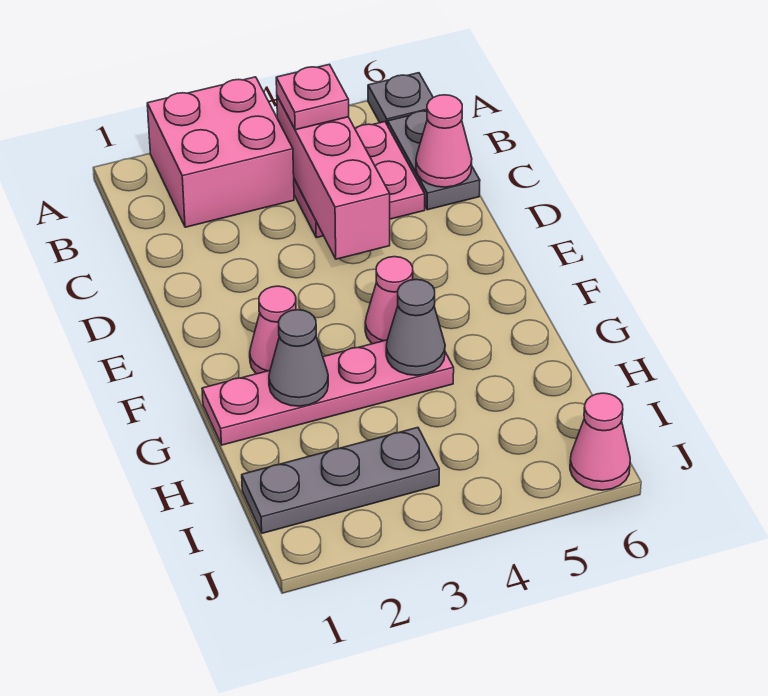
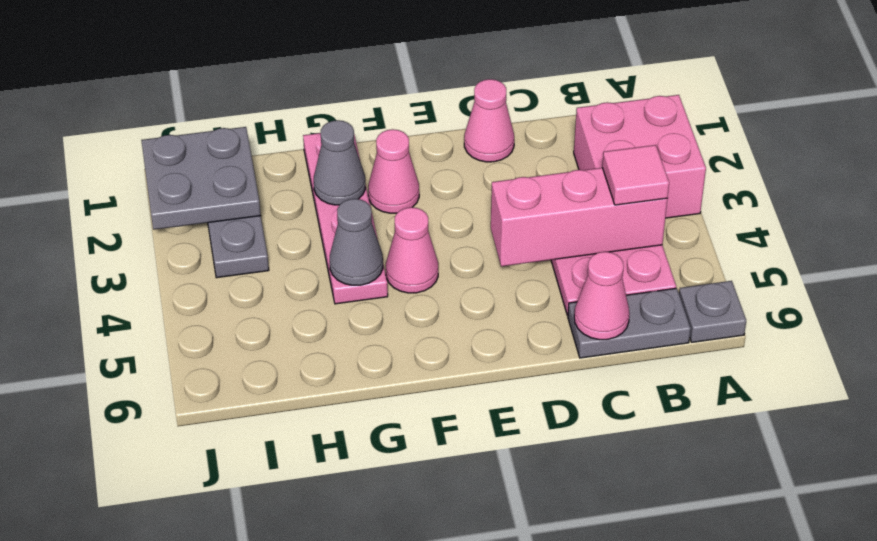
pink 1x1 plate [276,64,349,130] -> pink 1x1 tile [602,145,669,205]
none -> grey 2x2 plate [141,127,261,230]
pink 1x1 cone [570,393,630,490] -> pink 1x1 cone moved to [464,79,514,162]

